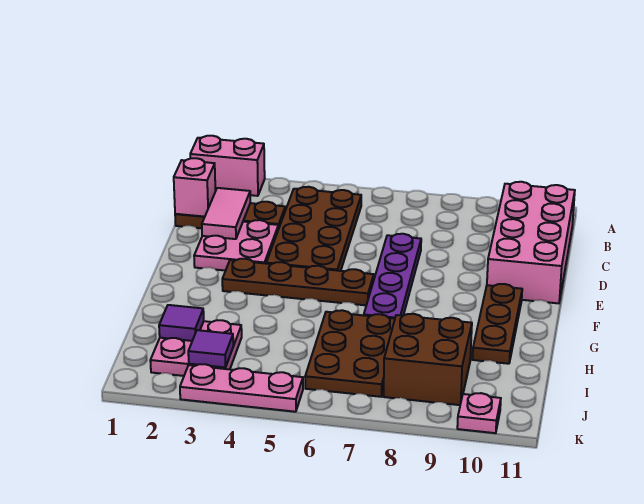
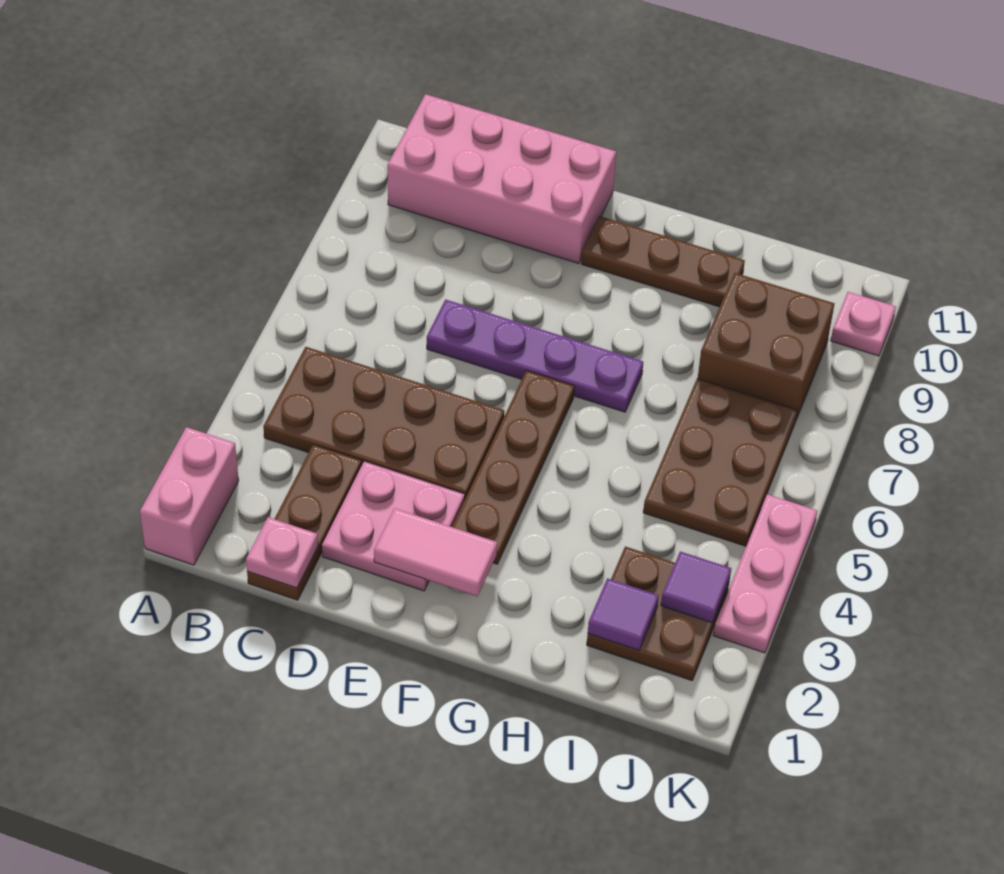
pink 1x1 brick [174,158,215,217] -> pink 1x1 plate [246,517,318,588]
pink 1x2 tile [202,188,250,239] -> pink 1x2 tile moved to [374,508,497,596]
brown 2x3 plate [305,310,395,397] -> brown 2x3 plate turned to [643,378,798,546]
pink 2x2 plate [150,320,242,376] -> brown 2x2 plate [587,547,729,681]

